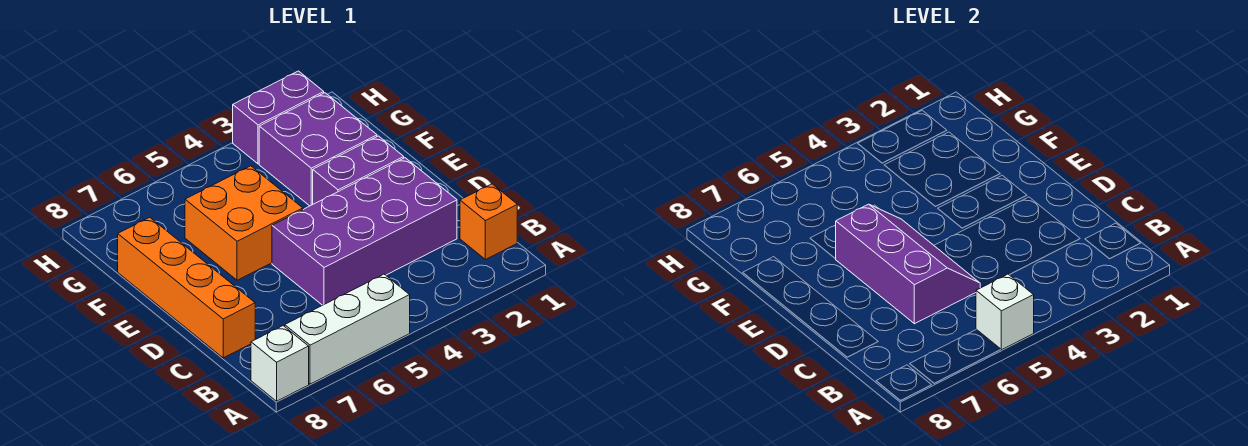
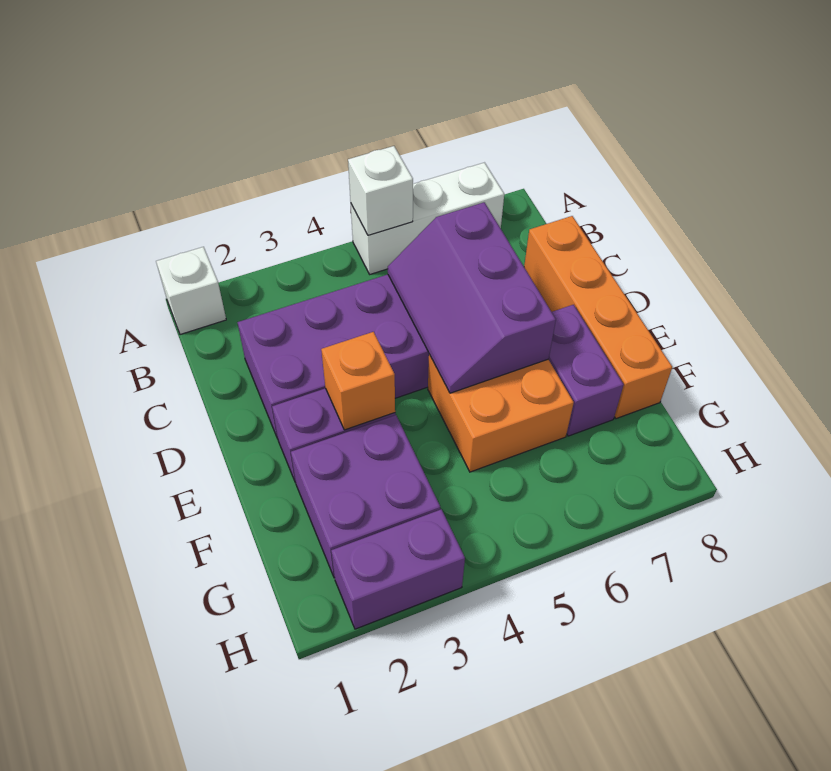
white 1x1 brick [251,326,309,401] -> white 1x1 brick moved to [156,247,226,335]
orange 1x1 brick [460,184,517,260] -> orange 1x1 brick moved to [321,332,395,430]
none -> purple 1x2 brick [549,305,624,436]

